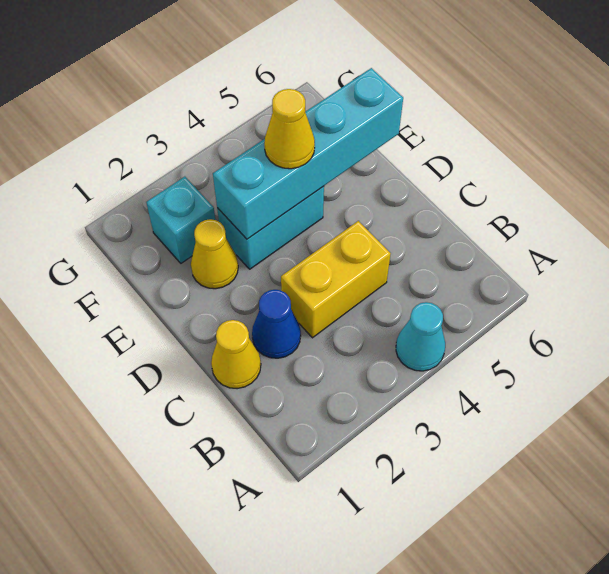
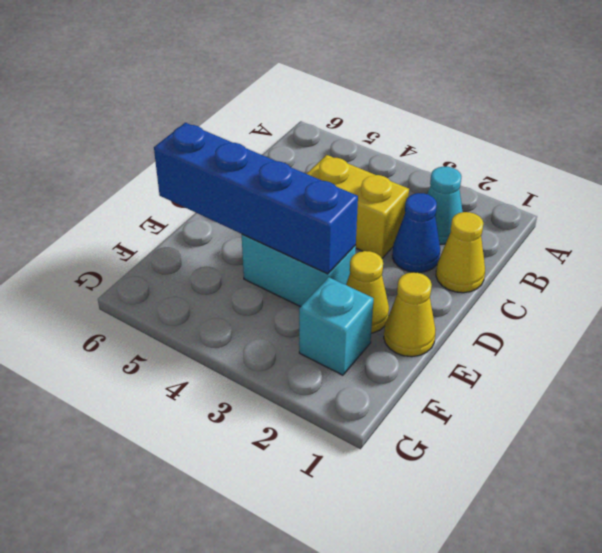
cyan 1x1 cone [396,302,445,371] -> cyan 1x1 cone moved to [427,167,463,244]
cyan 1x4 brick [213,68,403,239] -> blue 1x4 brick [154,123,358,274]
yellow 1x1 cone [264,89,315,169] -> yellow 1x1 cone moved to [384,272,436,357]

